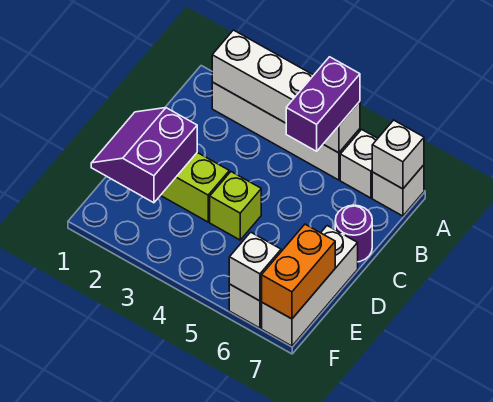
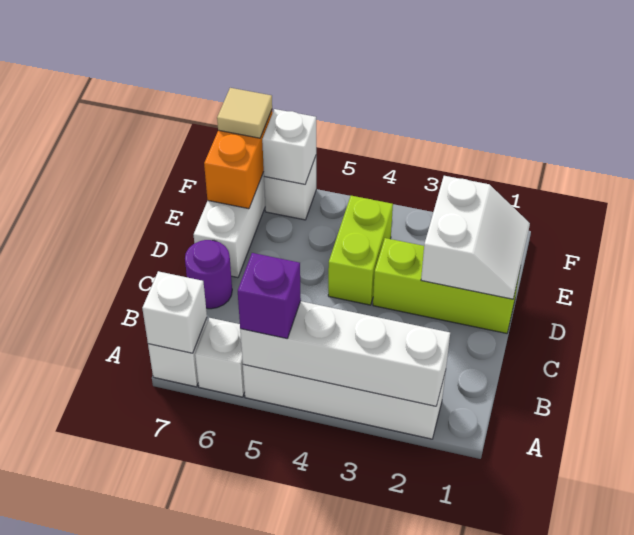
purple 1x2 brick [286,57,360,151] -> purple 1x1 brick [238,253,301,339]
purple 2x2 slope [91,108,197,203] -> white 2x2 slope [421,176,530,299]
lime 1x1 brick [210,172,261,240] -> lime 1x2 brick [328,196,393,305]
none -> tan 1x1 tile [217,88,272,138]

